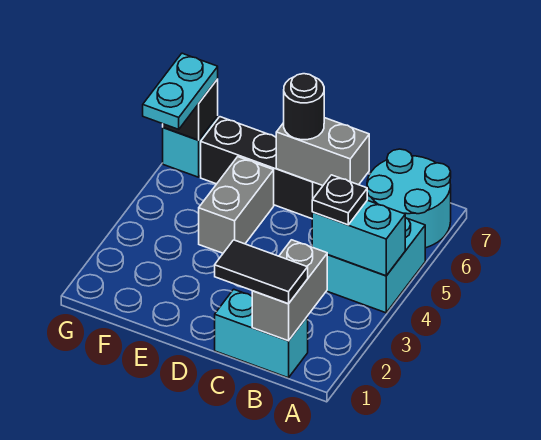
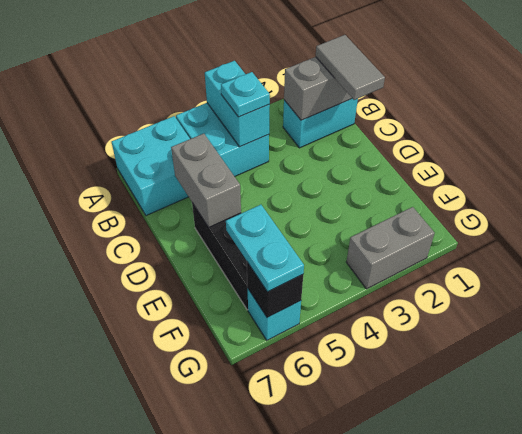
cyan 2x2 round brick [367,149,451,248] -> cyan 2x2 brick [111,116,190,216]
cyan 1x2 brick [215,289,308,378] -> cyan 1x2 brick turned to [283,99,358,148]
black 1x2 tile [215,240,308,304] -> grey 1x2 tile [316,35,385,100]
black 1x1 plate [312,175,367,225] -> cyan 1x1 plate [221,72,270,117]
black 1x1 round brick [284,74,324,140] -> none
grey 1x2 brick [199,157,274,253] -> grey 1x2 brick moved to [346,207,435,289]
cyan 1x2 plate [143,53,218,129] -> cyan 1x2 plate turned to [226,205,304,292]

